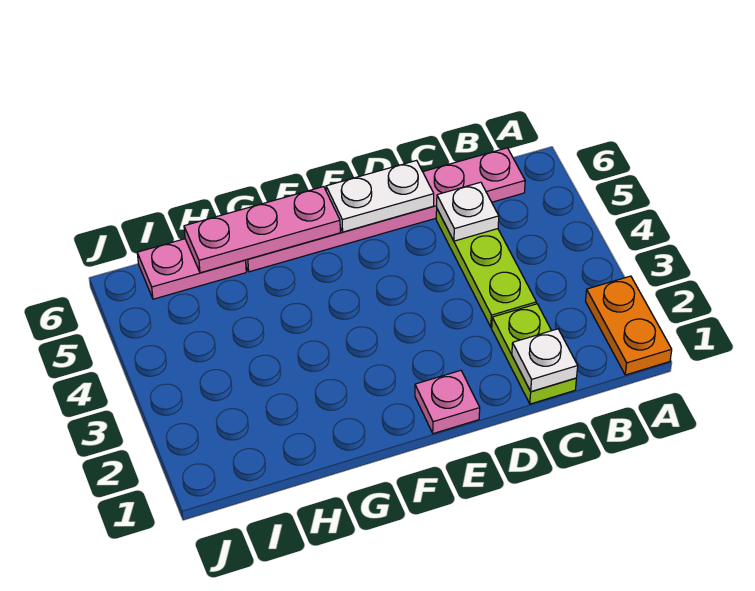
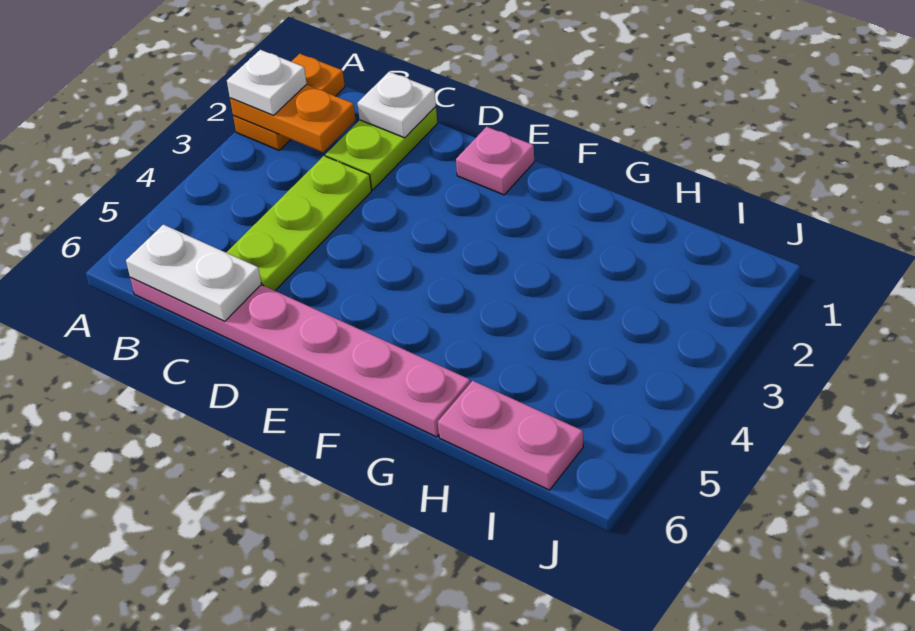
none -> orange 1x2 plate [230,85,356,152]
white 1x1 plate [437,182,499,241] -> white 1x1 plate moved to [227,50,307,115]
white 1x2 plate [326,160,434,232] -> white 1x2 plate moved to [126,225,261,321]
pink 1x3 plate [184,187,340,273] -> none

